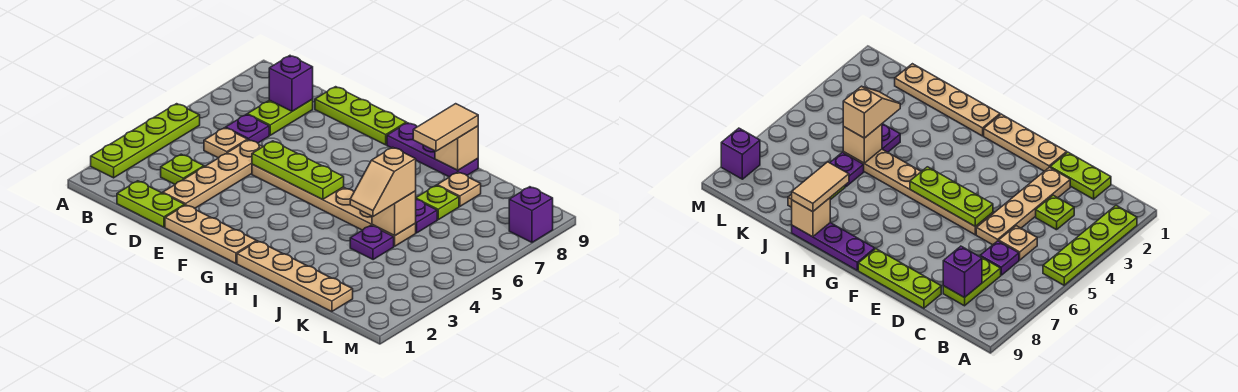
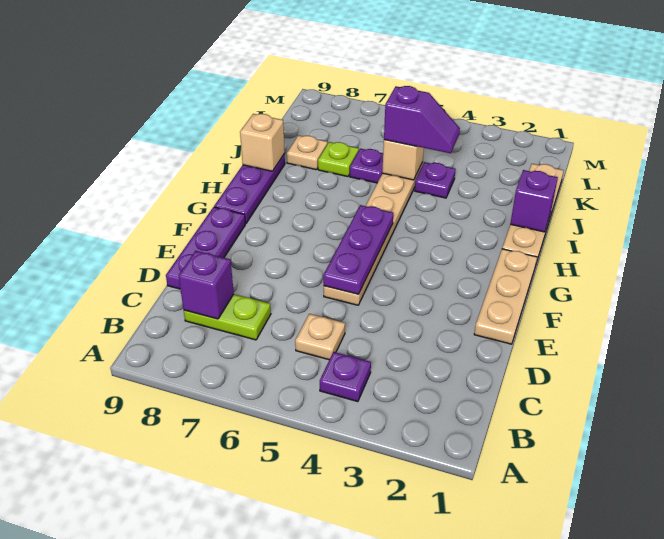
lime 1x4 plate [91,104,200,178] -> none
lime 1x2 plate [117,181,185,227] -> none
lime 1x1 plate [161,154,204,184] -> none
purple 1x1 plate [226,114,269,143] -> purple 1x1 plate moved to [320,352,371,402]
tan 1x4 plate [163,140,262,208] -> none
lime 1x3 plate [315,87,406,145] -> purple 1x3 plate [166,207,245,289]
lime 1x3 plate [252,141,344,200] -> purple 1x3 plate [323,205,393,294]
tan 1x2 tile [413,104,478,151] -> none
tan 1x2 slope [350,147,416,216] -> purple 1x2 slope [384,86,460,153]
purple 1x1 brick [509,187,553,242] -> purple 1x1 brick moved to [510,170,558,232]

